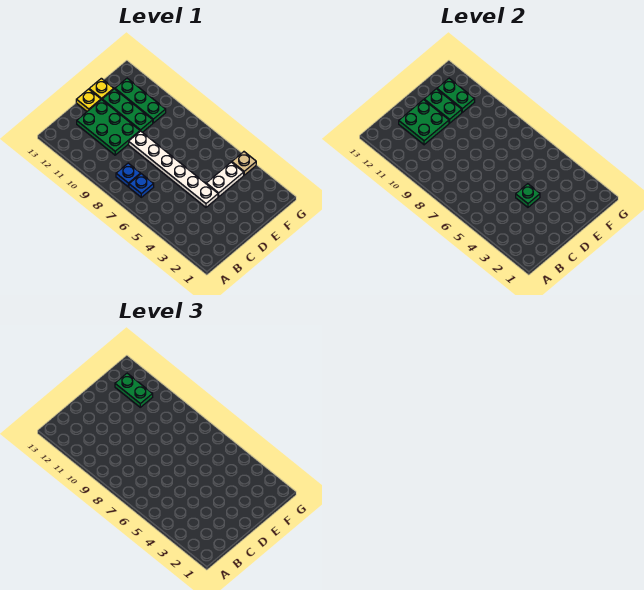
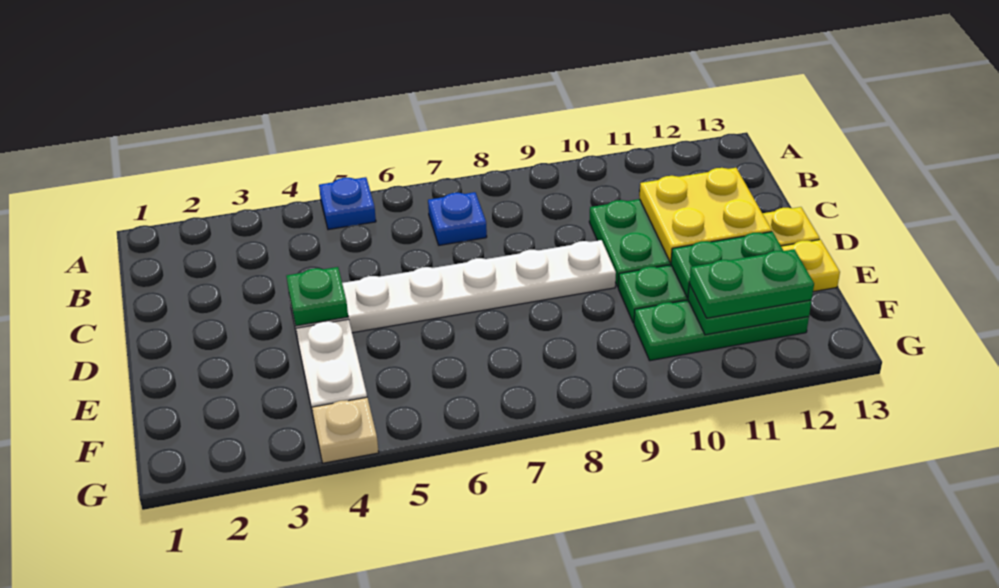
blue 1x1 plate [116,163,141,187] -> blue 1x1 plate moved to [319,177,376,230]
green 2x2 plate [399,100,449,145] -> yellow 2x2 plate [639,168,772,263]

